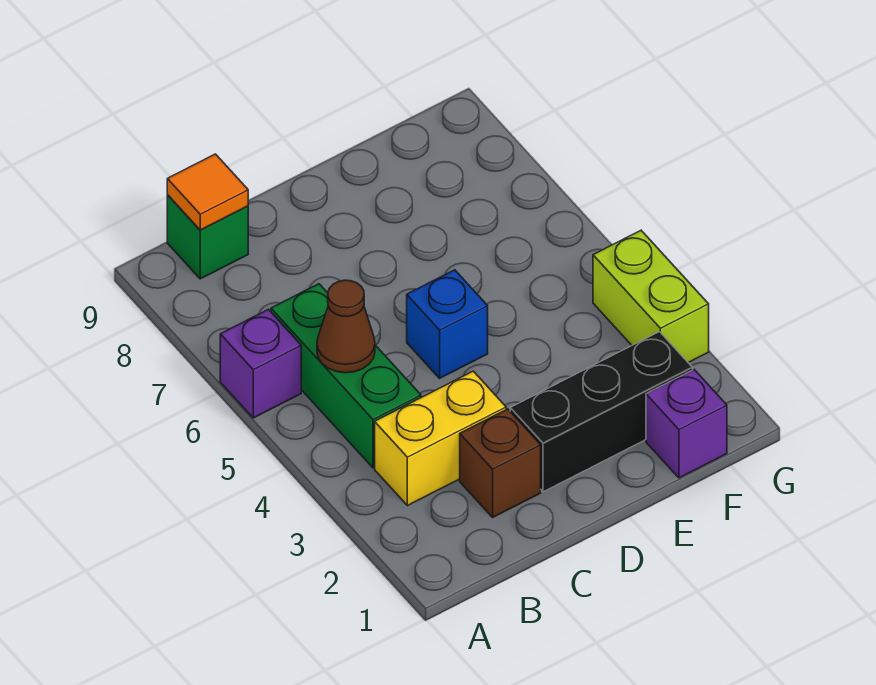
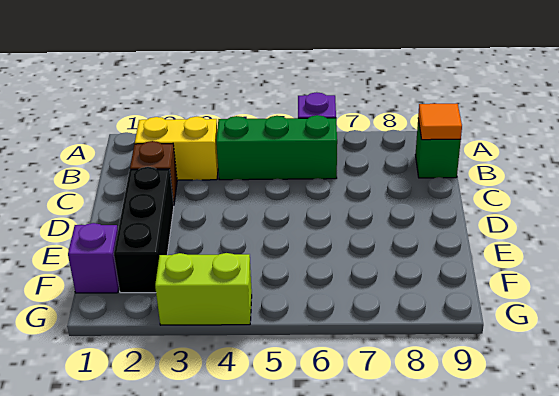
yellow 1x2 brick [375,371,506,506] -> yellow 1x2 brick turned to [135,117,218,180]
brown 1x1 cone [317,280,375,373] -> none
blue 1x1 brick [407,270,488,378] -> none

